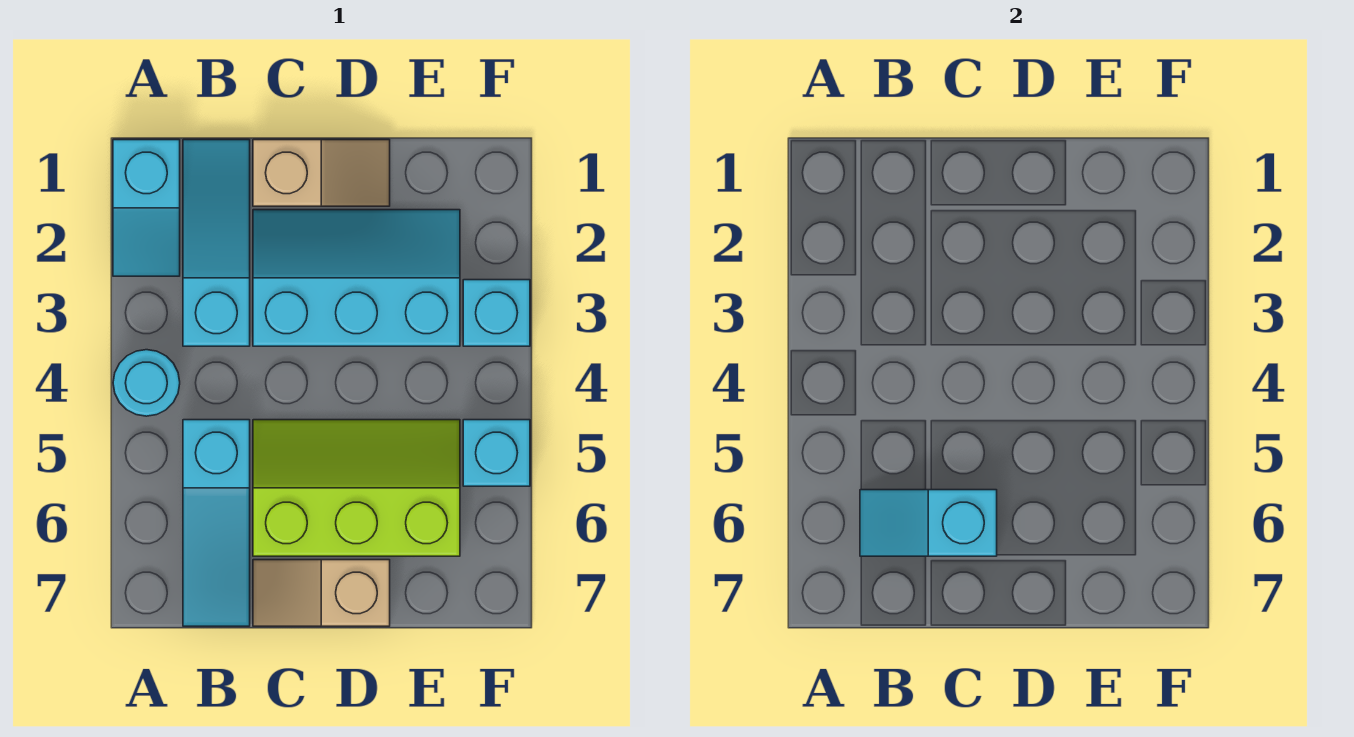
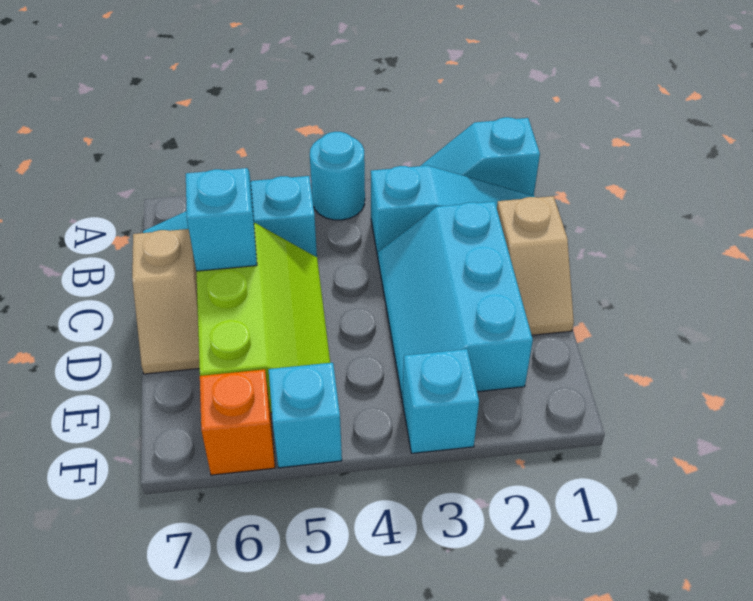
cyan 2x3 slope [253,210,460,346] -> cyan 2x3 slope turned to [378,201,533,399]
tan 1x2 slope [253,560,390,626] -> tan 1x2 slope turned to [132,229,199,374]
none -> orange 1x1 brick [200,369,275,475]

